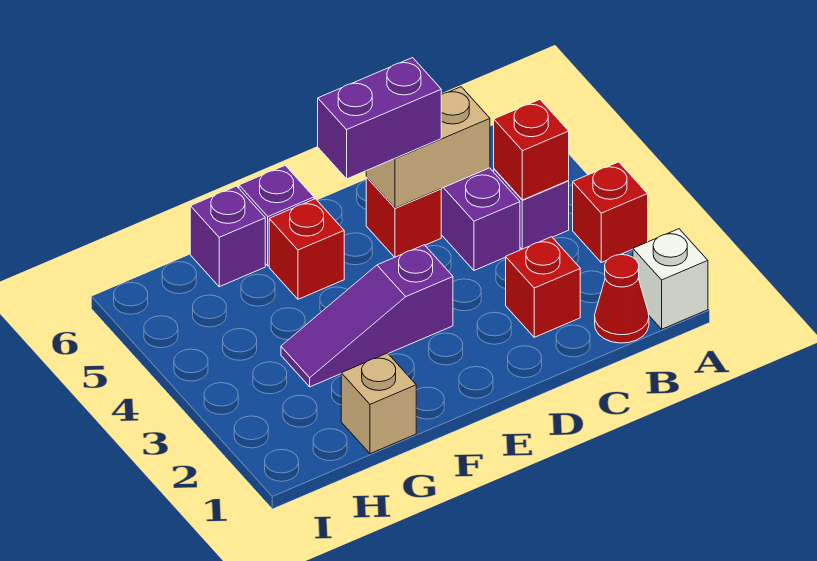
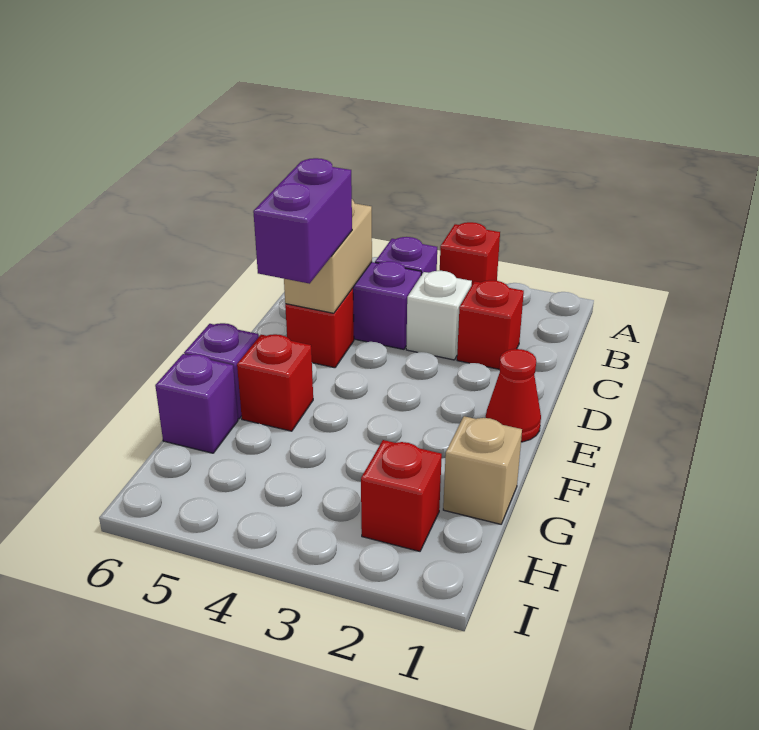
white 1x1 brick [633,229,708,329] -> white 1x1 brick moved to [406,271,472,360]
red 1x1 cone [595,255,649,343] -> red 1x1 cone moved to [486,349,541,442]
red 1x1 brick [494,100,569,200] -> red 1x1 brick moved to [361,440,442,551]
purple 1x3 slope [281,245,453,387] -> none

